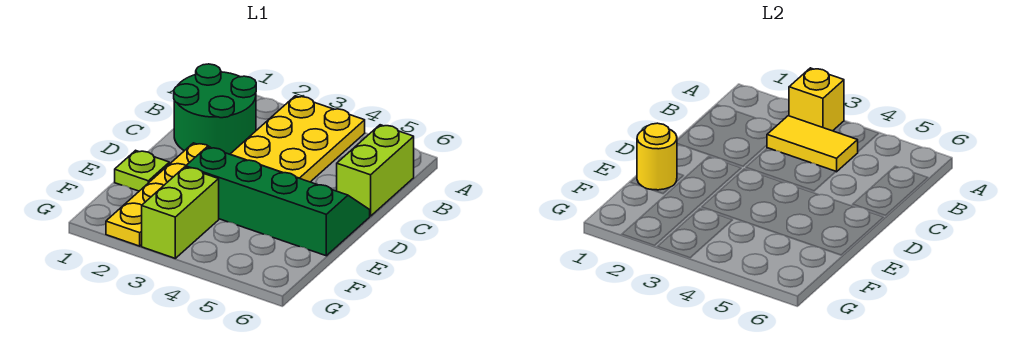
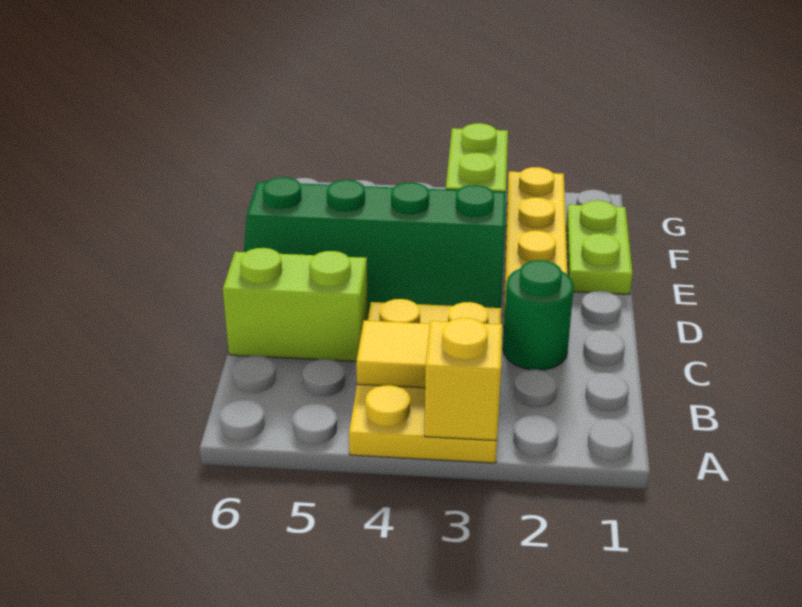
green 2x2 round brick [174,64,256,154] -> green 1x1 round brick [503,260,574,370]
lime 1x2 brick [337,125,414,216] -> lime 1x2 brick turned to [223,248,368,361]
lime 1x1 plate [115,150,169,191] -> lime 1x2 plate [566,200,633,295]
yellow 1x1 round brick [637,123,677,190] -> none

